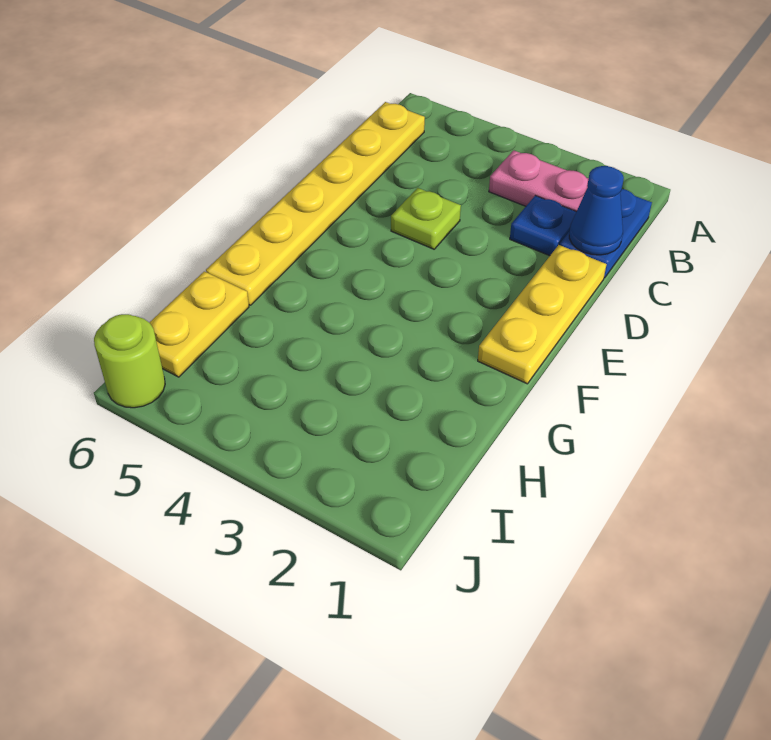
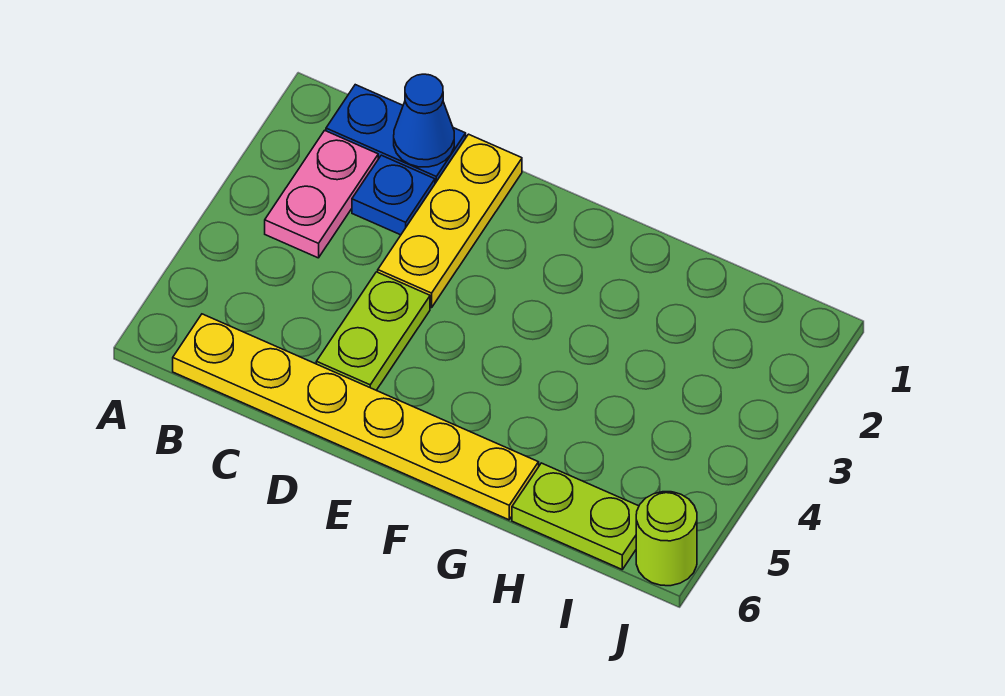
yellow 1x3 plate [478,245,606,384] -> yellow 1x3 plate turned to [378,134,522,308]
lime 1x1 plate [391,188,461,249] -> lime 1x2 plate [316,272,430,390]
yellow 1x2 plate [149,271,249,377] -> lime 1x2 plate [512,463,639,569]

